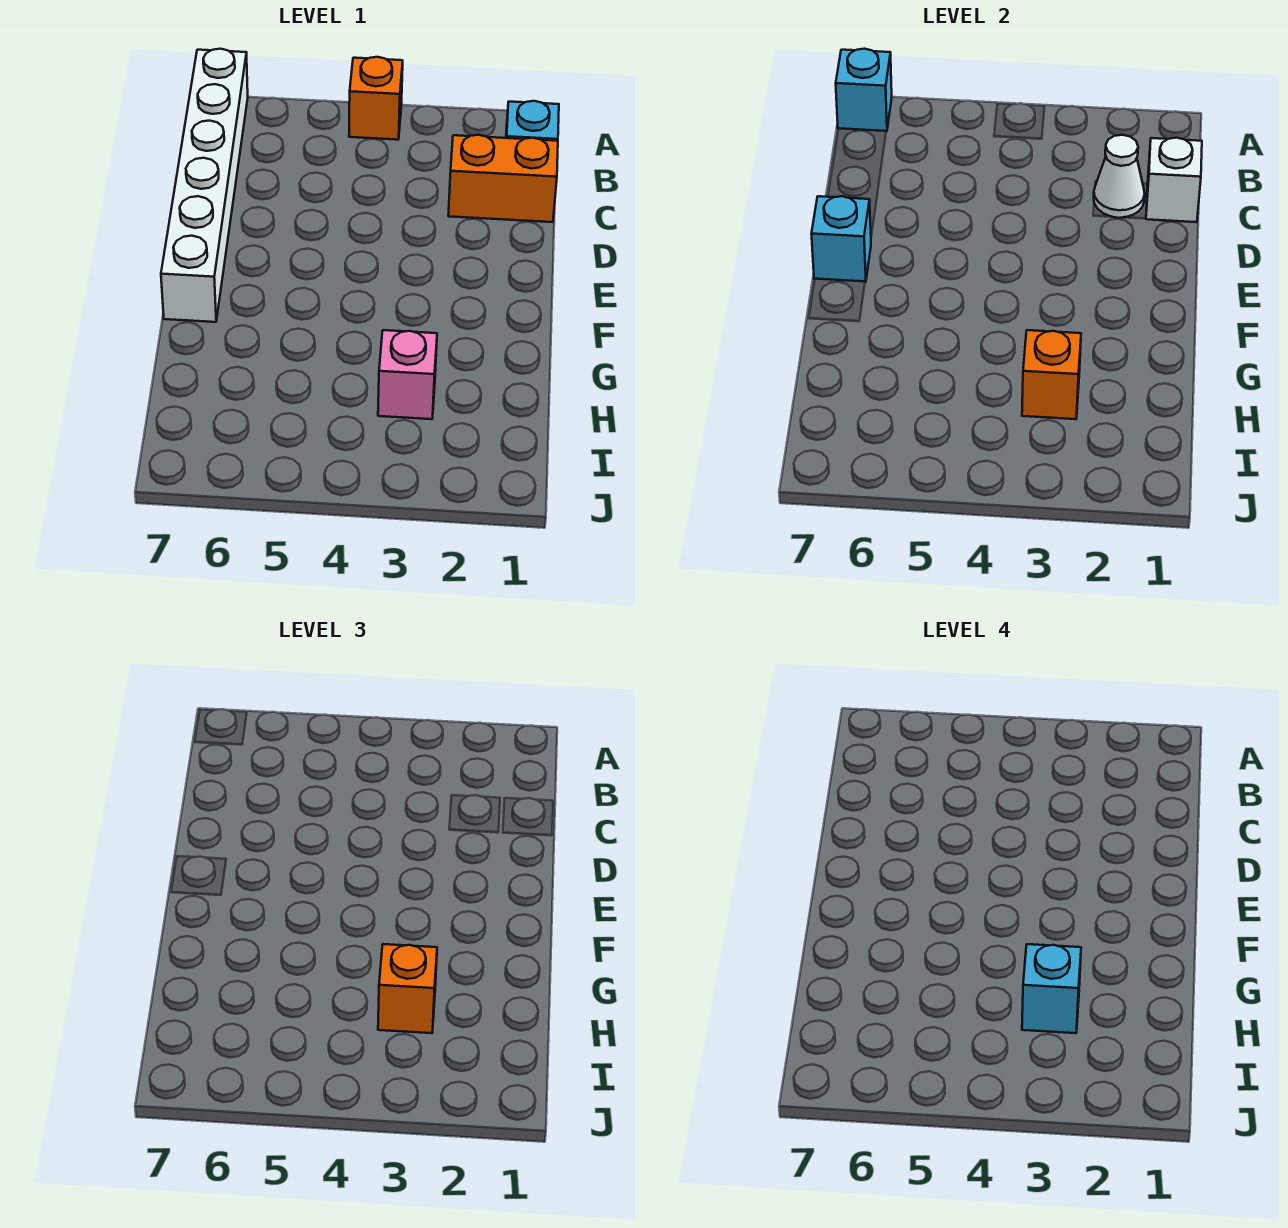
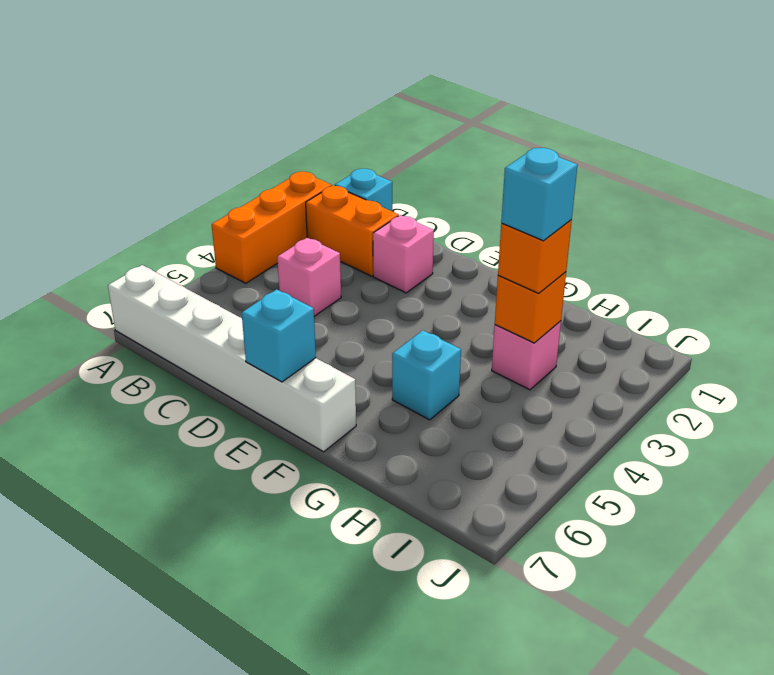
orange 1x1 brick [349,57,403,140] -> orange 1x3 brick [212,172,332,283]
cyan 1x1 brick [836,49,892,131] -> cyan 1x1 brick moved to [392,330,461,420]
orange 1x2 brick [448,135,558,222] -> orange 1x2 brick turned to [306,186,399,276]
white 1x1 brick [1146,138,1202,222] -> none
white 1x1 cone [1094,135,1145,218] -> none
none -> pink 1x1 brick [277,238,341,316]
none -> pink 1x1 brick [373,215,434,293]

